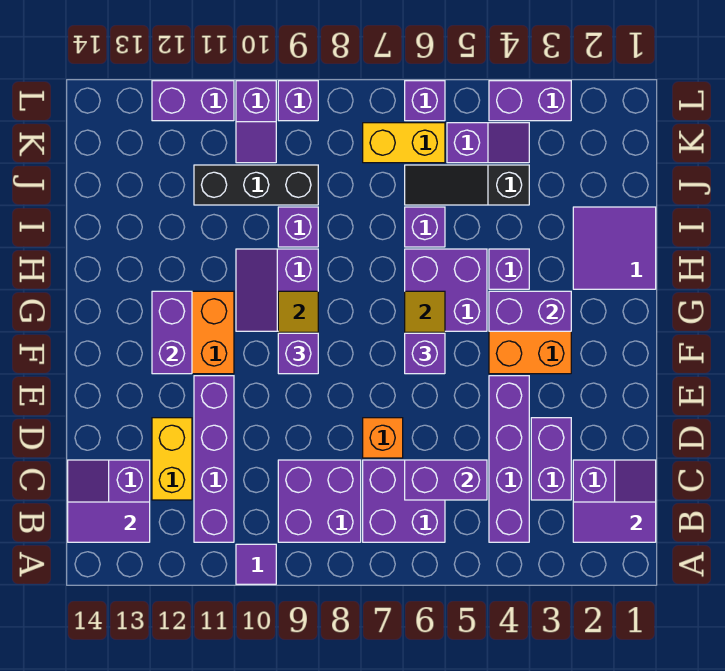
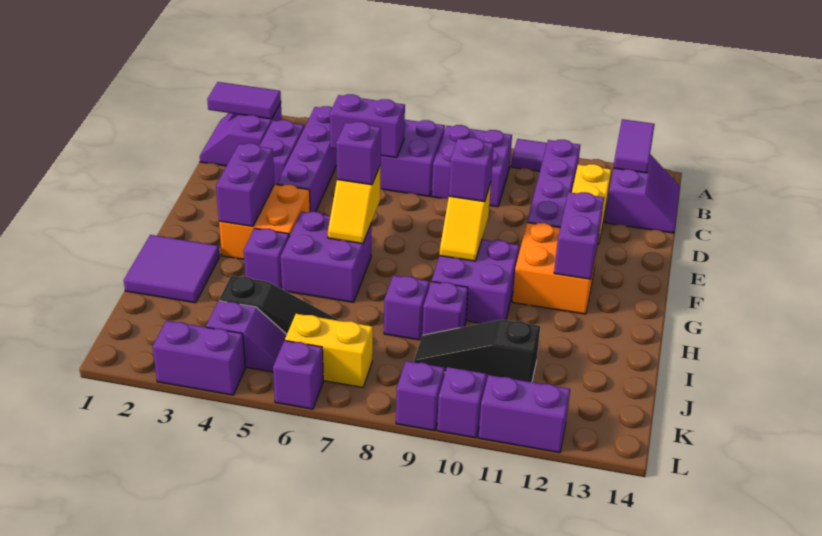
purple 1x2 tile [68,502,150,542] -> purple 1x2 tile turned to [613,119,655,173]
orange 1x1 brick [363,418,403,458] -> none
purple 1x2 brick [489,291,571,331] -> purple 1x2 brick turned to [216,143,274,226]
purple 2x2 slope [236,249,318,331] -> purple 2x2 brick [432,239,519,323]
purple 1x1 brick [405,207,445,247] -> purple 1x1 brick moved to [384,275,429,340]
black 1x3 brick [194,165,318,205] -> black 1x3 slope [414,320,540,382]
purple 1x2 slope [447,123,529,163] -> purple 1x2 slope turned to [206,301,287,372]

